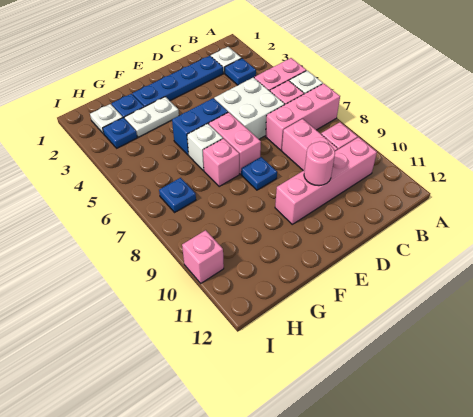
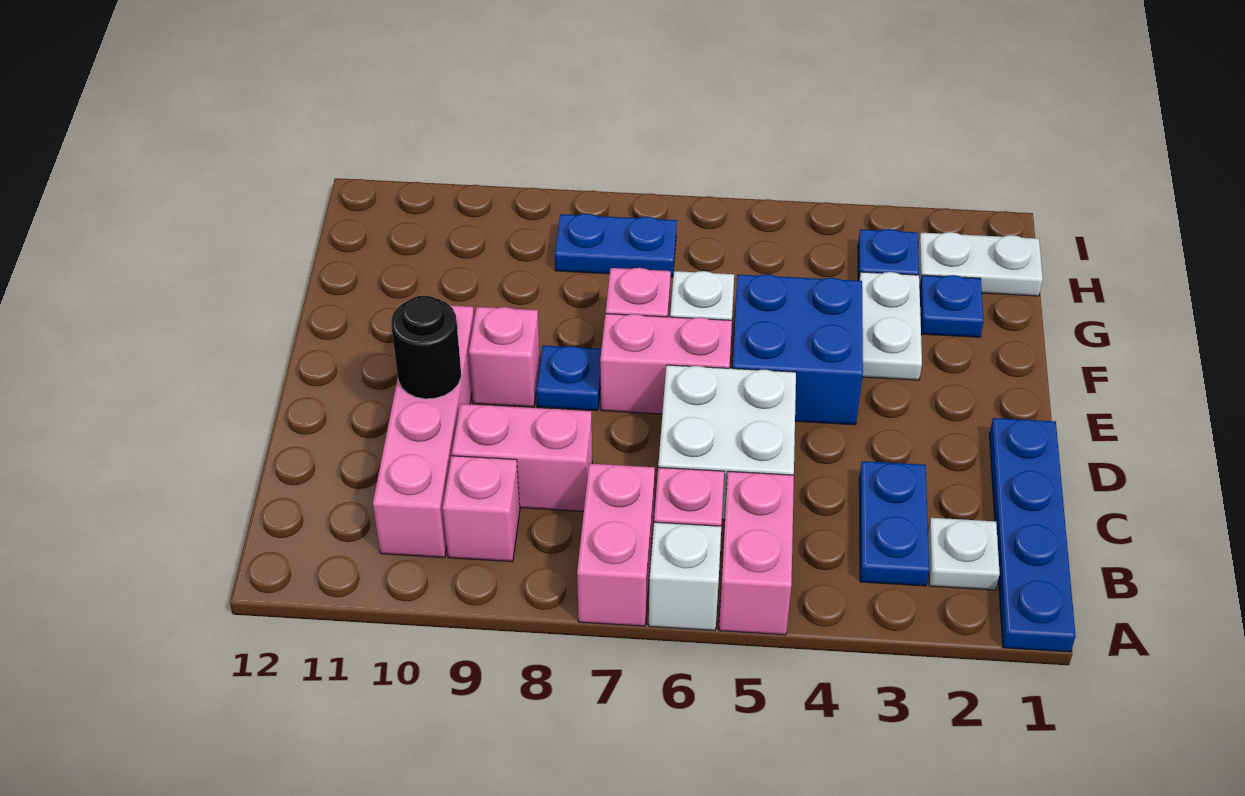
pink 1x3 brick [265,84,340,151] -> pink 1x2 brick [577,464,655,626]
blue 1x1 plate [225,58,256,85] -> blue 1x2 plate [859,461,929,586]
blue 1x4 plate [133,56,223,107] -> blue 1x4 plate moved to [989,418,1076,652]
pink 1x1 round brick [304,141,335,186] -> black 1x1 round brick [391,296,461,399]
blue 1x2 brick [172,98,228,155] -> blue 2x2 brick [732,274,863,425]
white 1x1 plate [90,104,123,134] -> white 1x2 plate [918,232,1043,296]
blue 1x1 plate [159,178,196,212] -> blue 1x2 plate [555,214,677,277]
pink 1x1 brick [182,230,224,283] -> pink 1x1 brick moved to [469,307,540,407]

